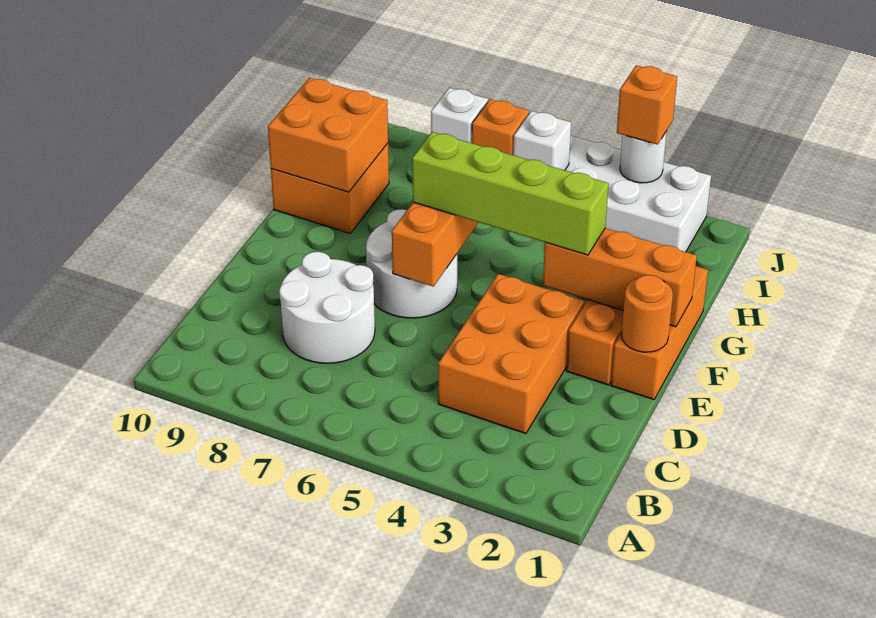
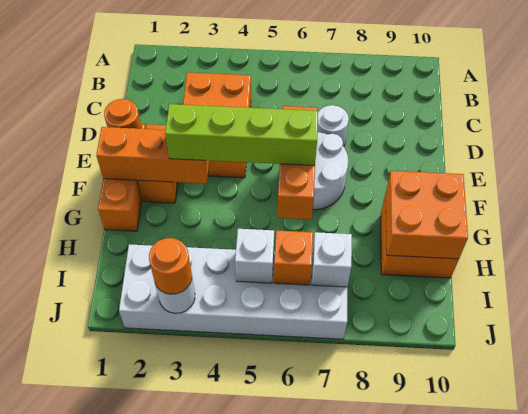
white 2x2 round brick [279,252,375,363] -> white 1x1 round brick [318,105,349,147]
orange 1x1 brick [617,65,677,144] -> orange 1x1 round brick [149,238,192,294]

